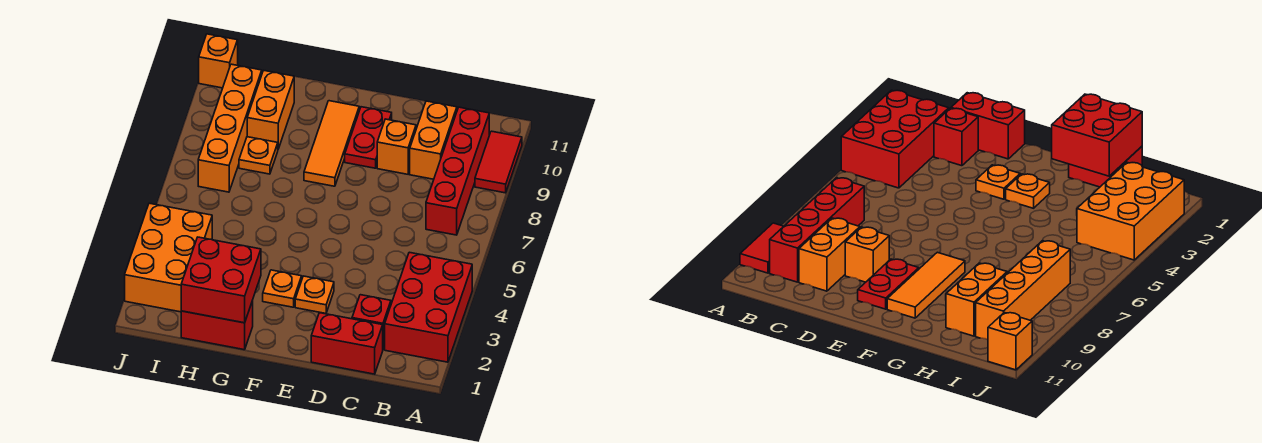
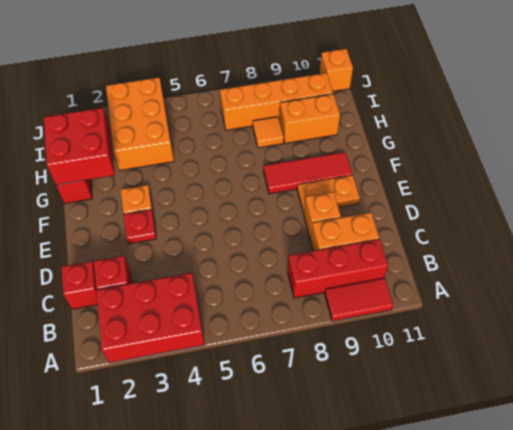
red 1x4 brick [426,107,489,235] -> red 1x3 brick [288,239,388,298]
red 1x2 brick [311,313,383,374] -> red 1x1 brick [61,261,98,309]
orange 1x1 plate [295,276,334,313] -> red 1x1 plate [124,209,156,244]
red 1x2 plate [345,107,392,168] -> orange 1x2 plate [297,175,360,213]
orange 1x3 tile [304,101,359,186] -> red 1x3 tile [263,152,352,194]
orange 1x1 plate [239,137,278,174] -> orange 1x1 tile [253,117,284,148]
orange 2x3 brick [125,203,212,312] -> orange 2x3 brick turned to [106,77,174,170]

